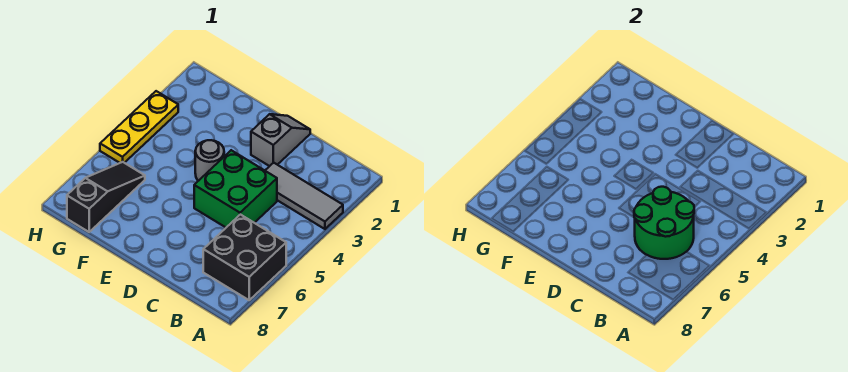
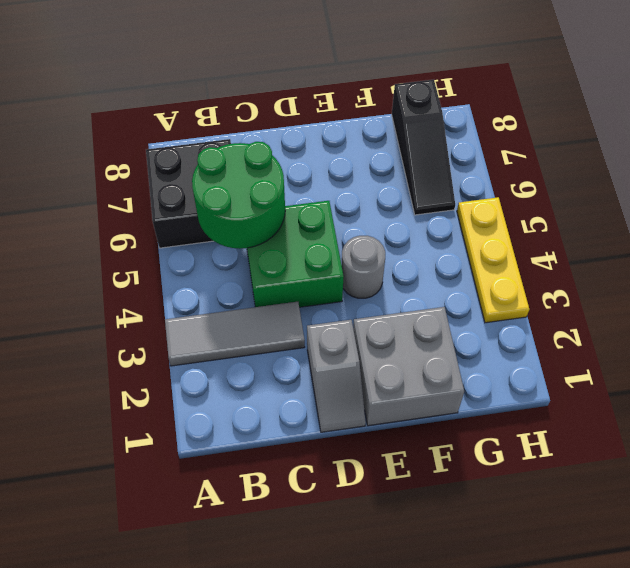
none -> grey 2x2 brick [353,307,464,426]

